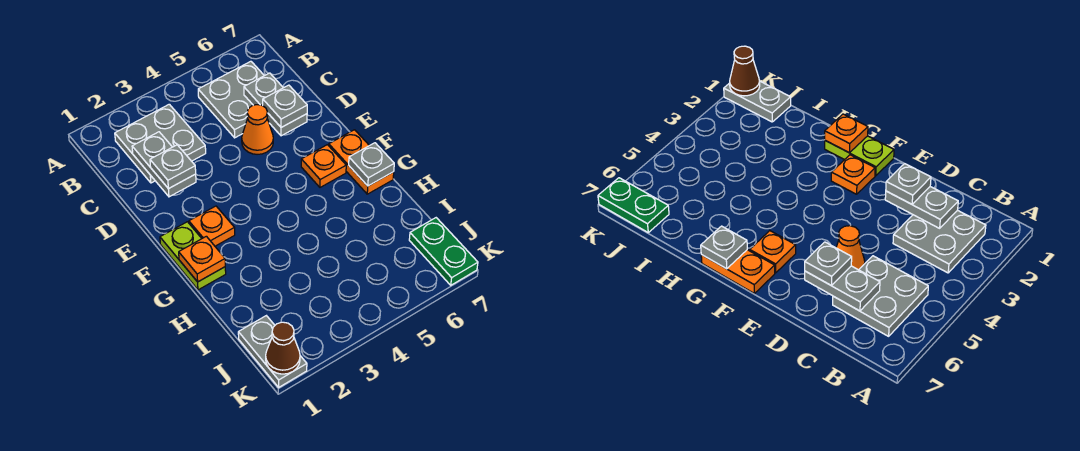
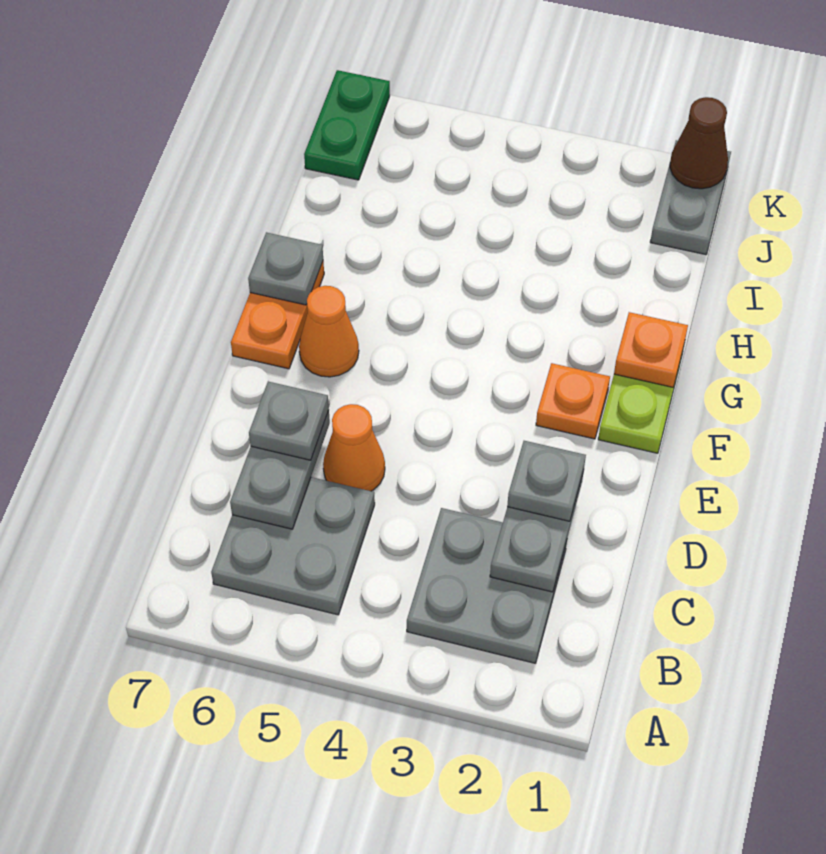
orange 1x1 plate [301,145,346,187] -> orange 1x1 cone [299,286,359,377]

